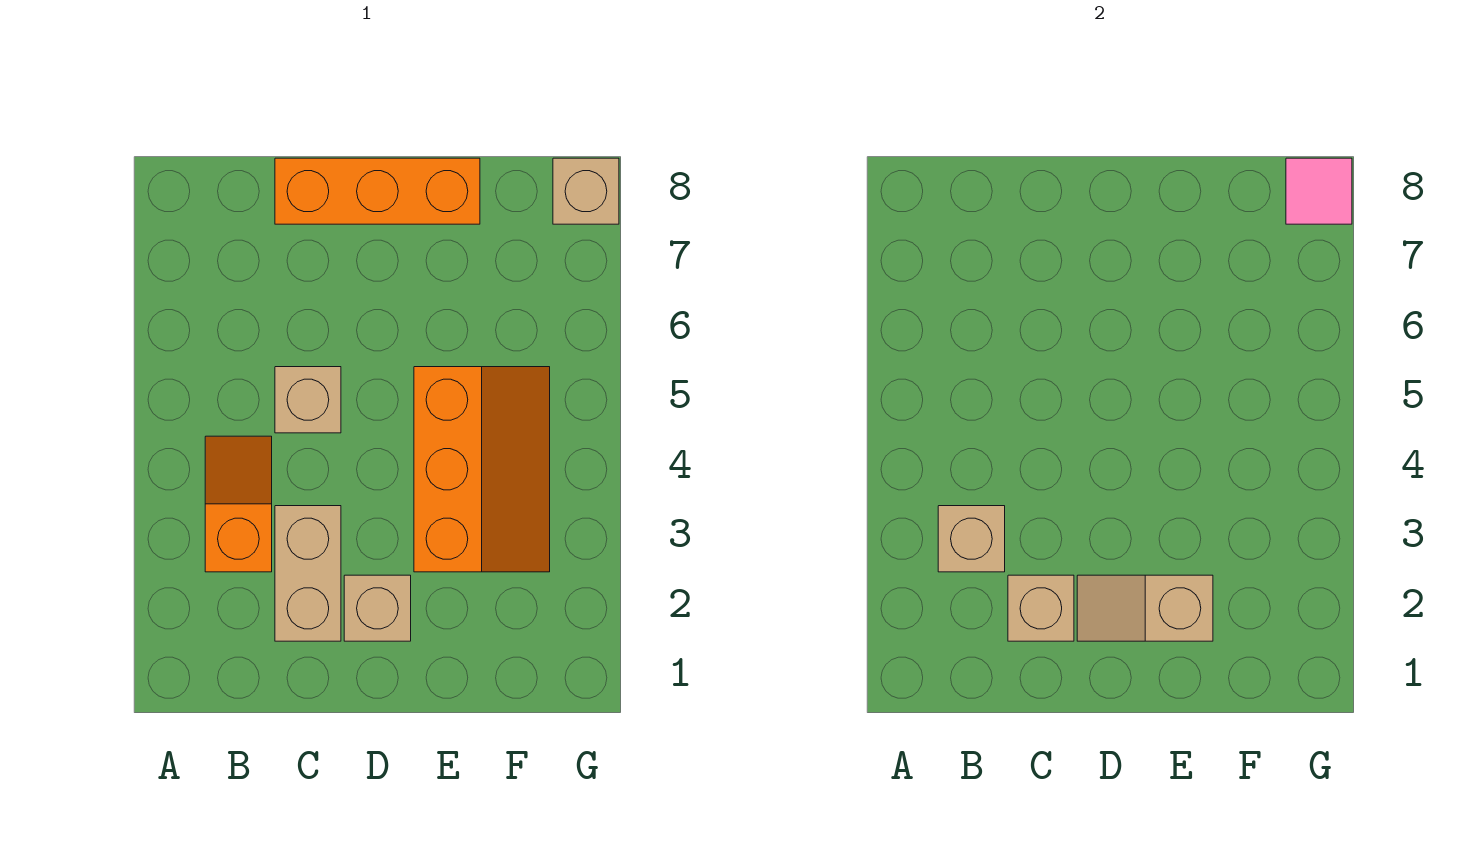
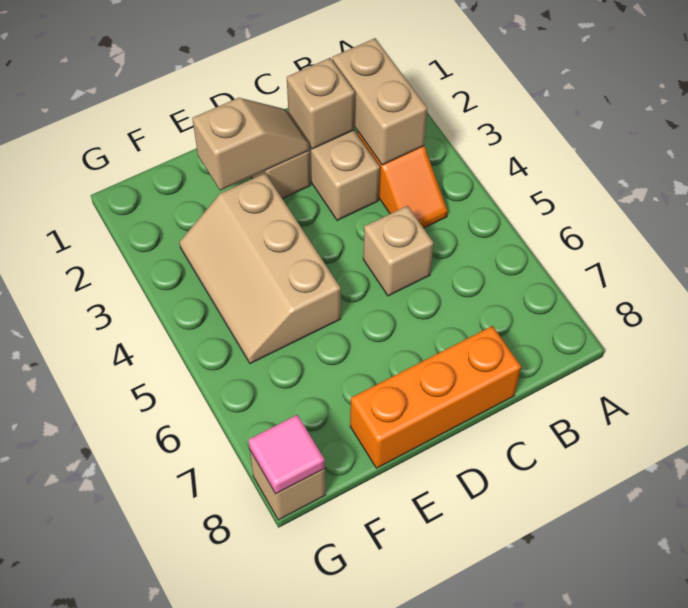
tan 1x1 brick [938,506,1005,572] -> tan 1x2 brick [332,38,427,165]
orange 2x3 slope [414,367,550,572] -> tan 2x3 slope [180,173,341,364]

